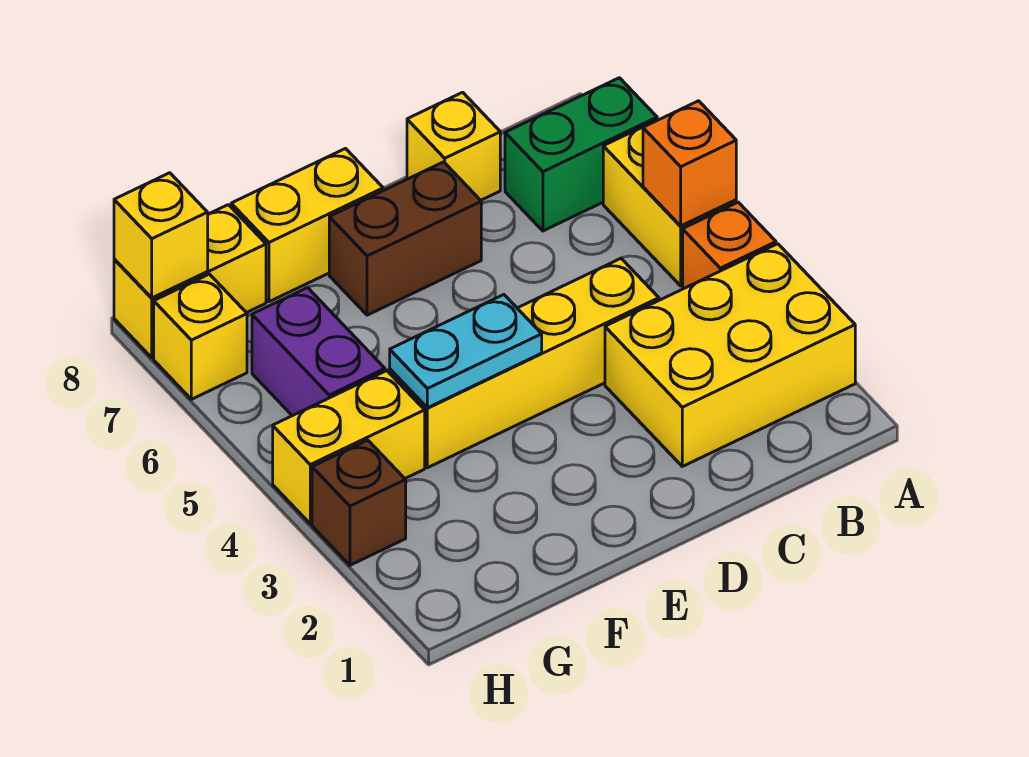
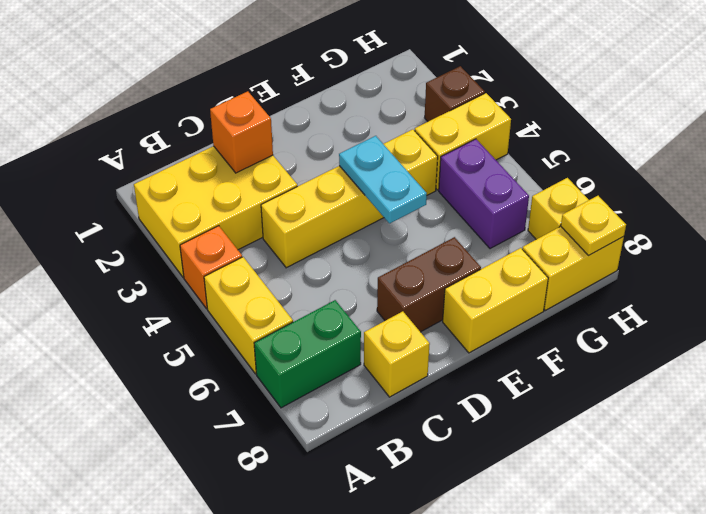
orange 1x1 brick [643,101,736,226] -> orange 1x1 brick moved to [210,91,273,173]
cyan 1x2 plate [390,295,542,408] -> cyan 1x2 plate turned to [339,136,427,223]
yellow 1x1 brick [114,173,208,298] -> yellow 1x1 plate [561,196,626,255]

